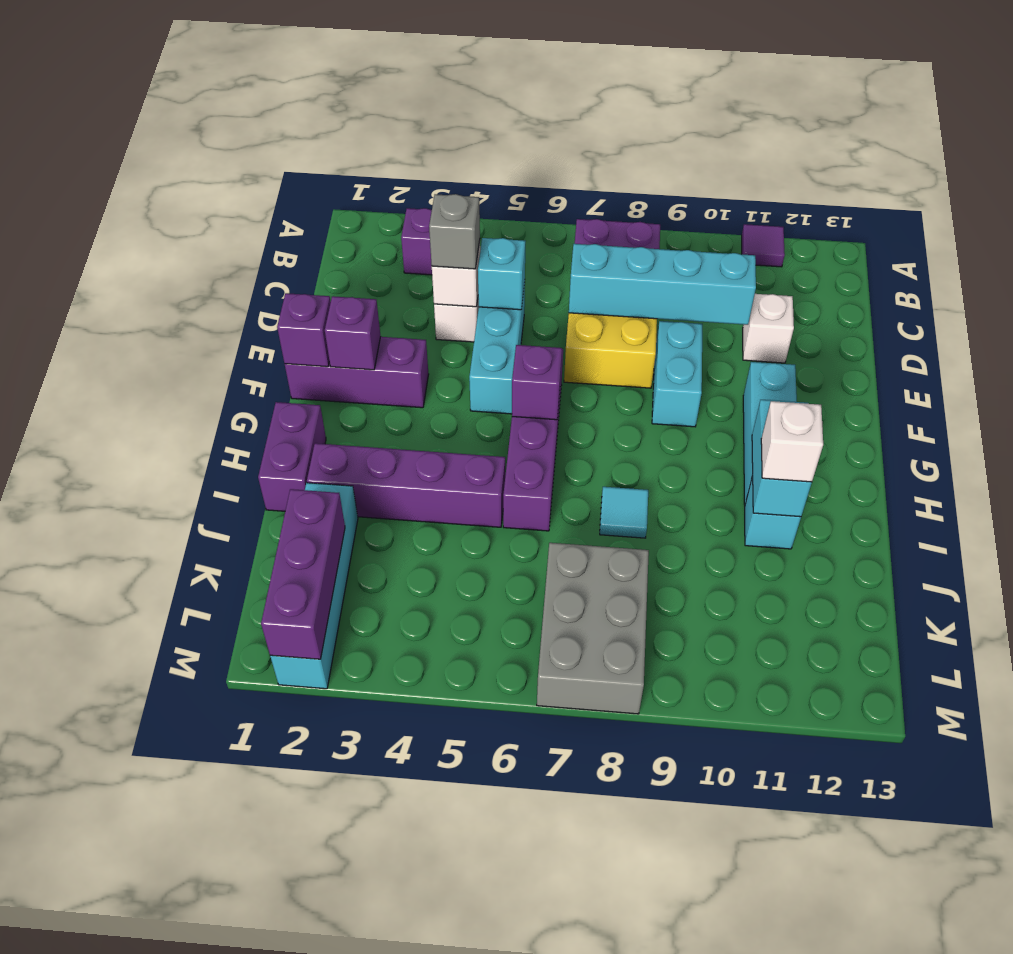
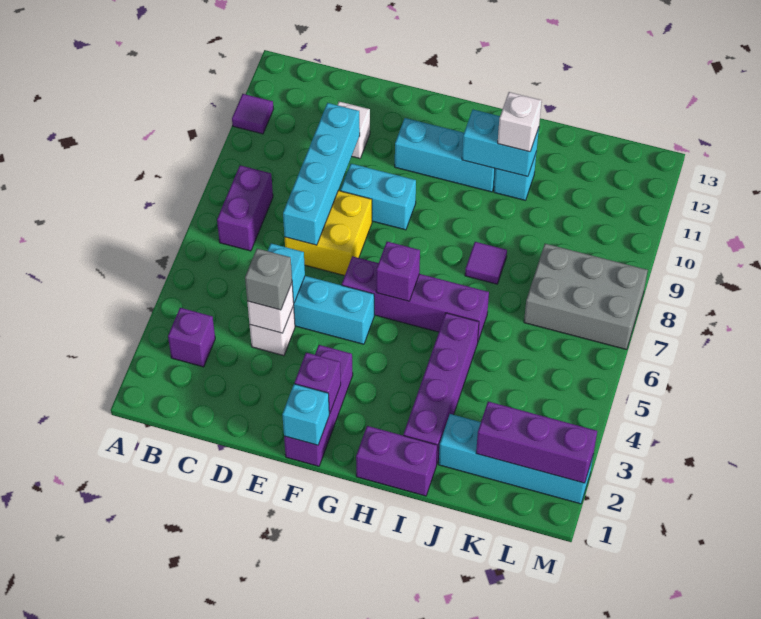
purple 1x1 brick [277,293,331,367] -> cyan 1x1 brick [282,384,329,445]
cyan 1x1 tile [600,487,648,538] -> purple 1x1 tile [465,242,507,284]

